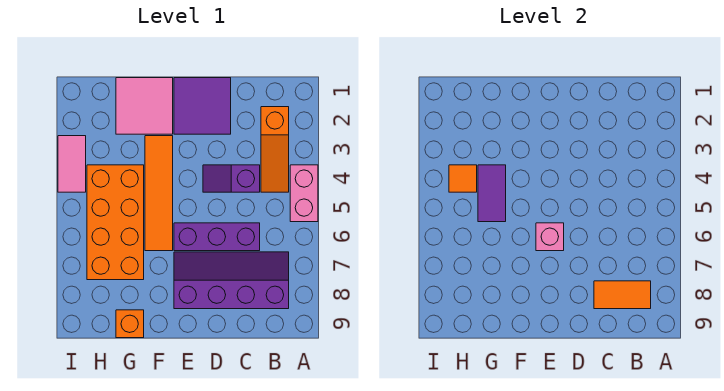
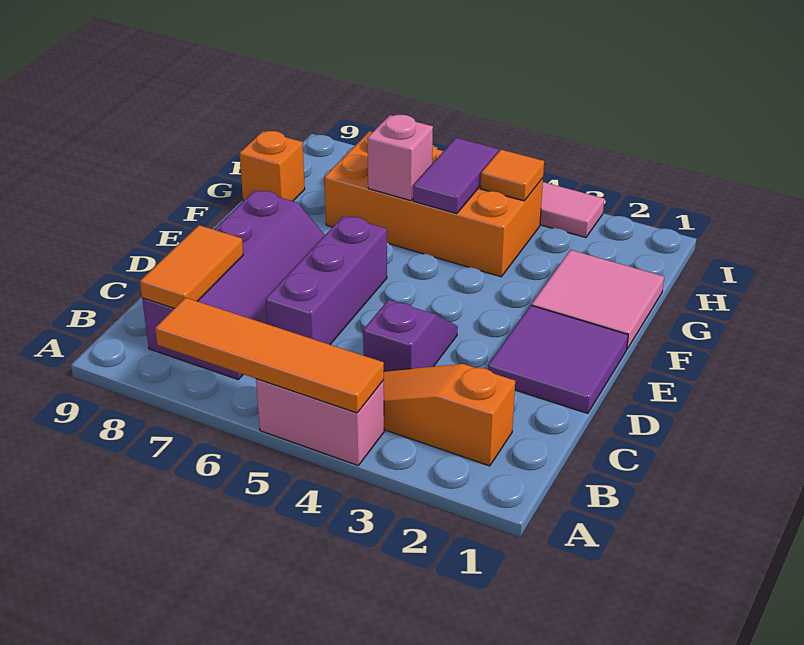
pink 1x1 brick [536,223,564,251] -> pink 1x1 brick moved to [367,115,433,201]
orange 1x4 tile [145,136,173,251] -> orange 1x4 tile moved to [155,298,384,413]
purple 1x2 tile [478,165,506,222] -> purple 1x2 tile turned to [413,138,498,214]

